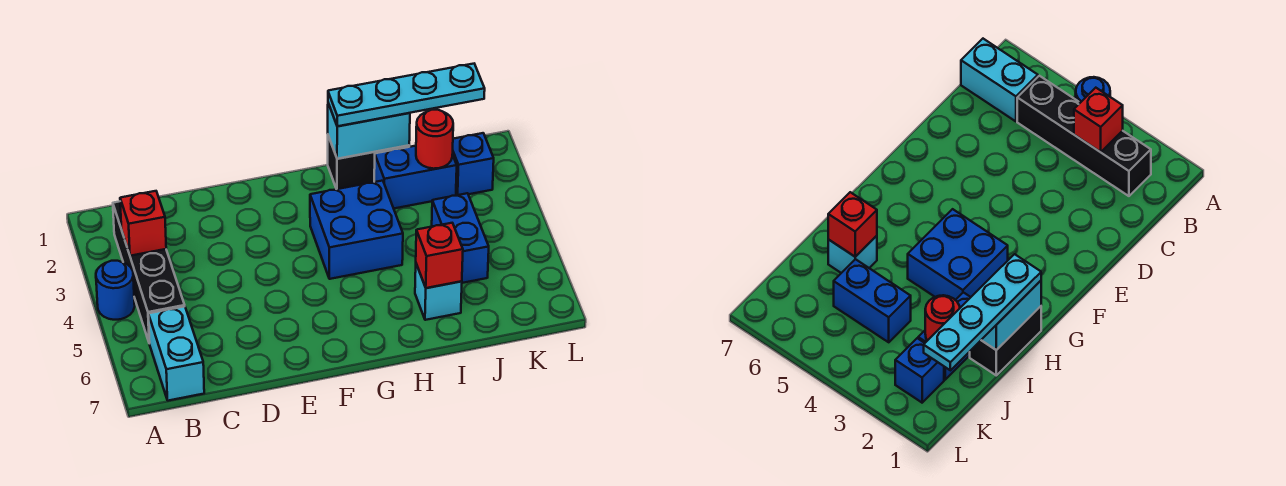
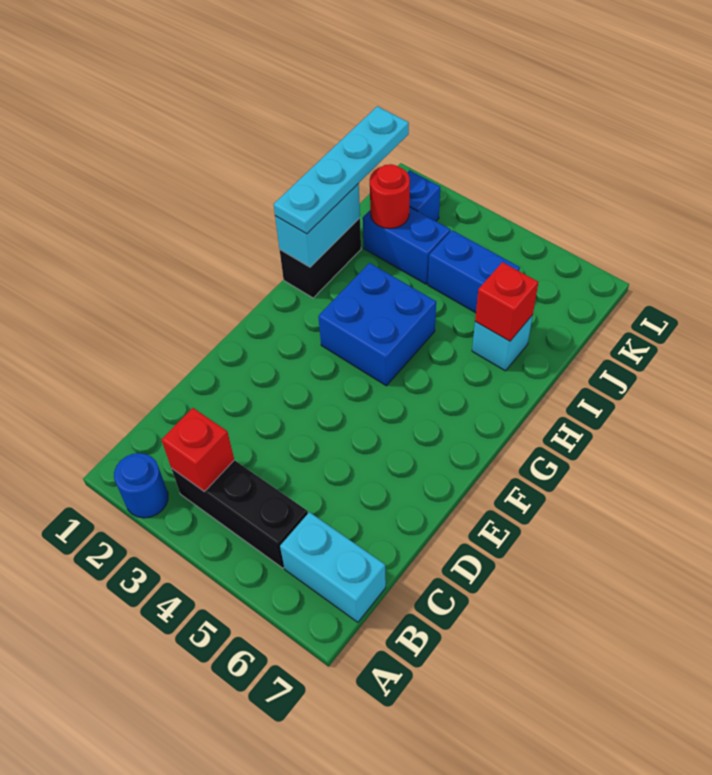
blue 1x1 round brick [96,261,135,320] -> blue 1x1 round brick moved to [114,453,168,518]
black 1x4 brick [113,201,185,343] -> black 1x3 brick [171,460,308,568]
blue 1x2 brick [374,146,457,208] -> blue 1x2 brick turned to [363,207,450,284]

